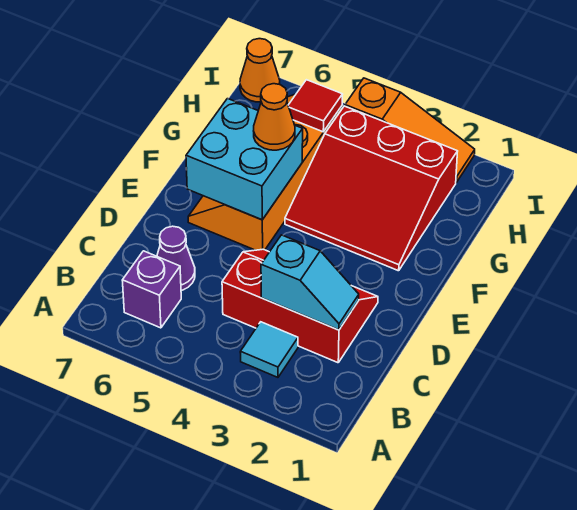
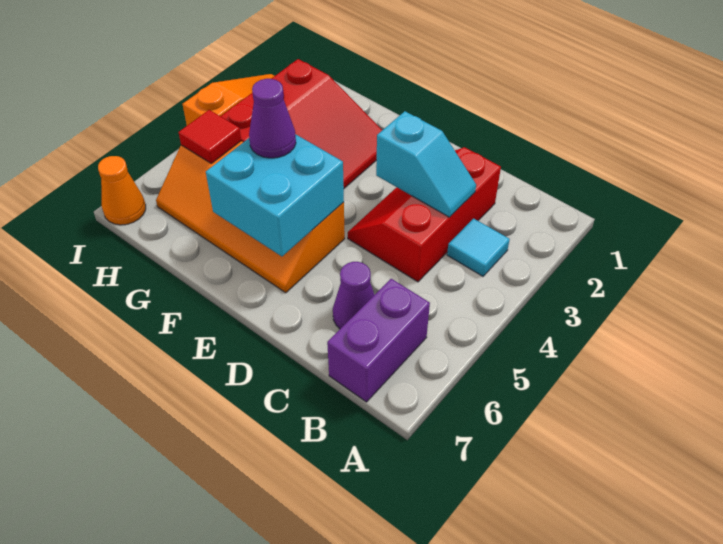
purple 1x1 brick [122,251,181,328] -> purple 1x2 brick [327,279,430,402]
cyan 1x2 slope [261,235,359,330] -> cyan 1x2 slope turned to [376,111,476,217]
orange 1x1 cone [254,84,295,150] -> purple 1x1 cone [249,79,296,158]

